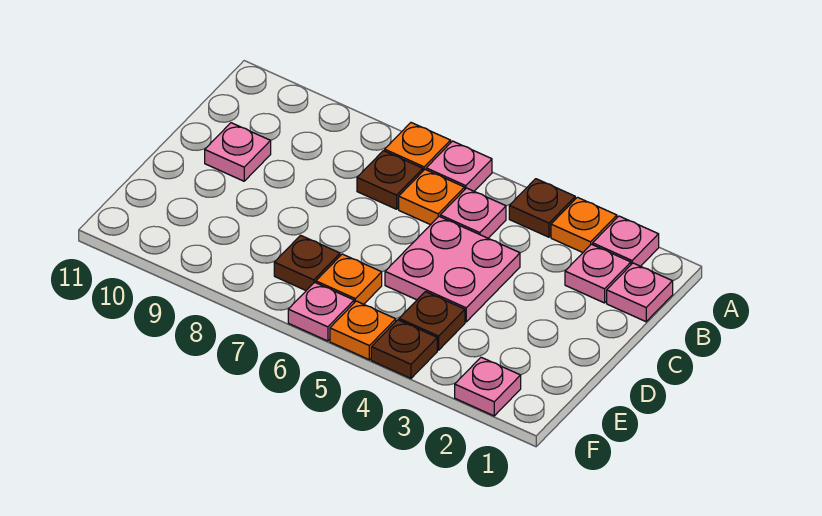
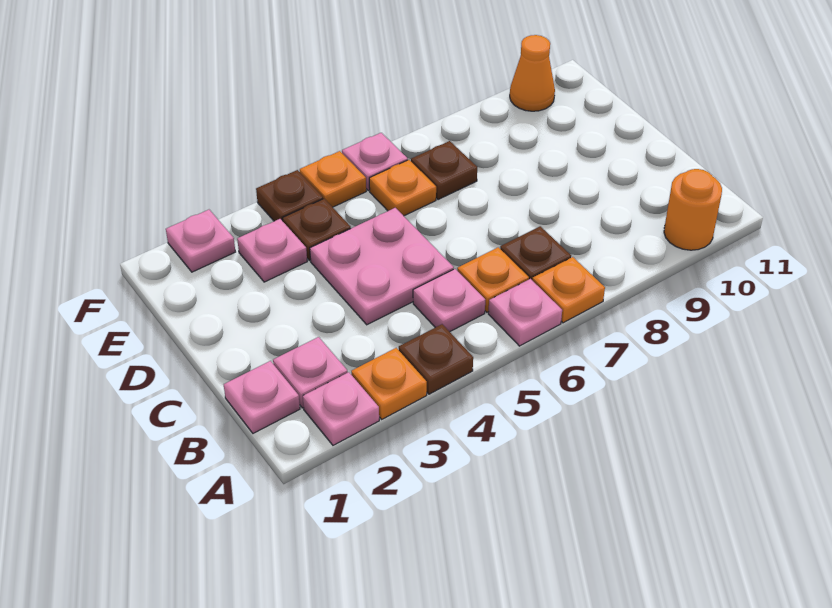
none -> orange 1x1 round brick [664,169,722,250]
pink 1x1 plate [205,123,271,181] -> pink 1x1 plate moved to [237,219,307,282]
none -> orange 1x1 cone [510,35,555,111]

